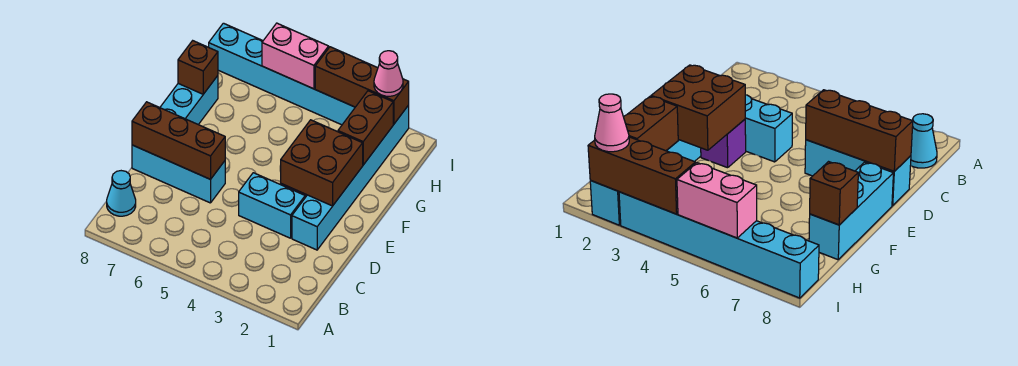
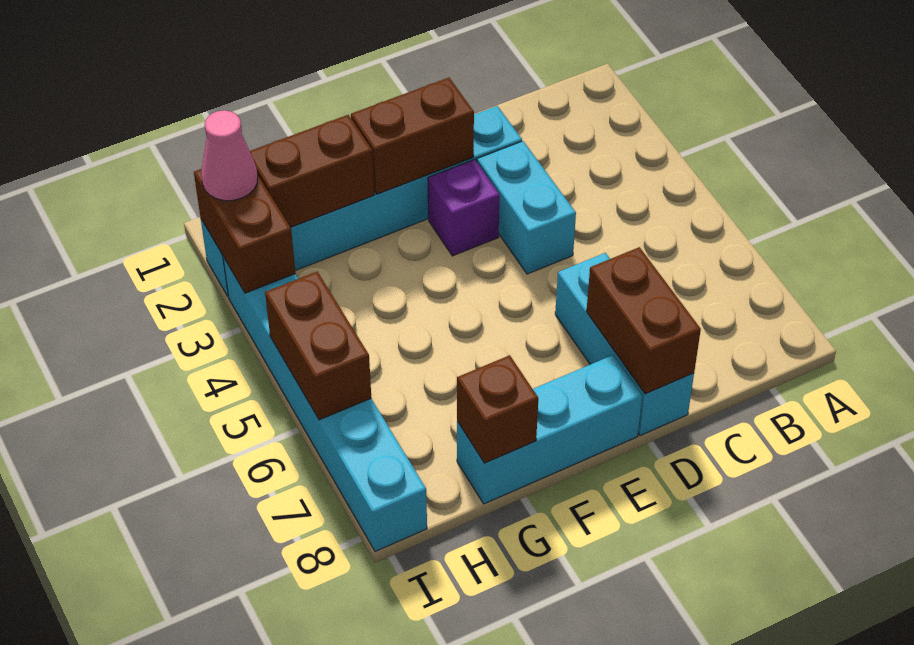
cyan 1x1 cone [107,171,136,216] -> none
brown 1x3 brick [132,102,225,179] -> brown 1x2 brick [586,247,701,394]
brown 2x2 brick [281,120,363,206] -> brown 1x2 brick [351,78,474,194]
brown 1x3 brick [315,47,409,124] -> brown 1x2 brick [194,169,295,293]
pink 1x2 brick [262,23,329,89] -> brown 1x2 brick [265,272,371,420]

